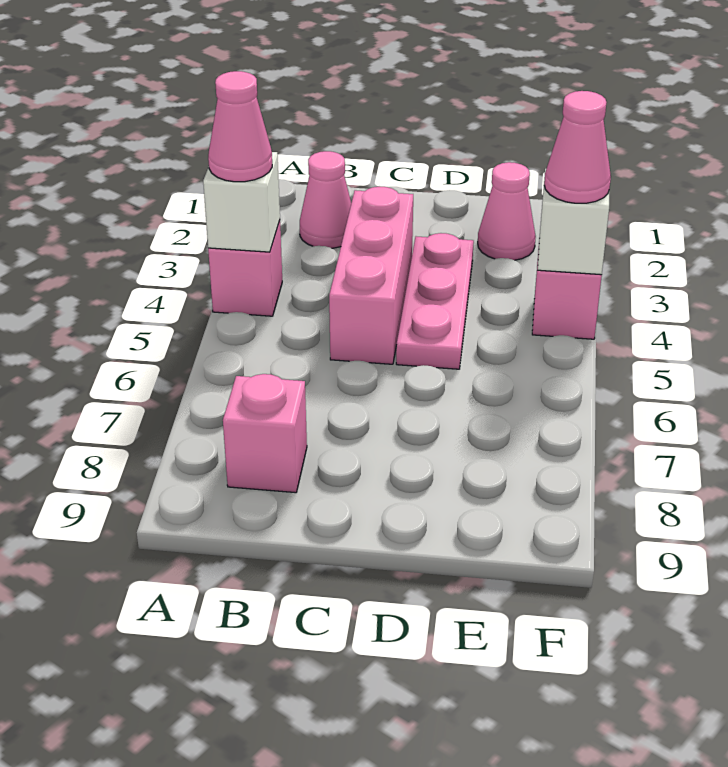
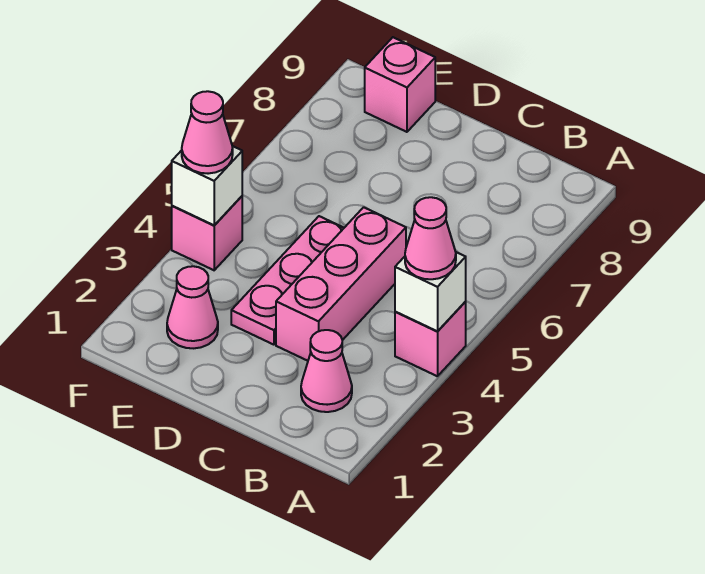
pink 1x1 brick [223,374,307,493] -> pink 1x1 brick moved to [365,37,435,132]

